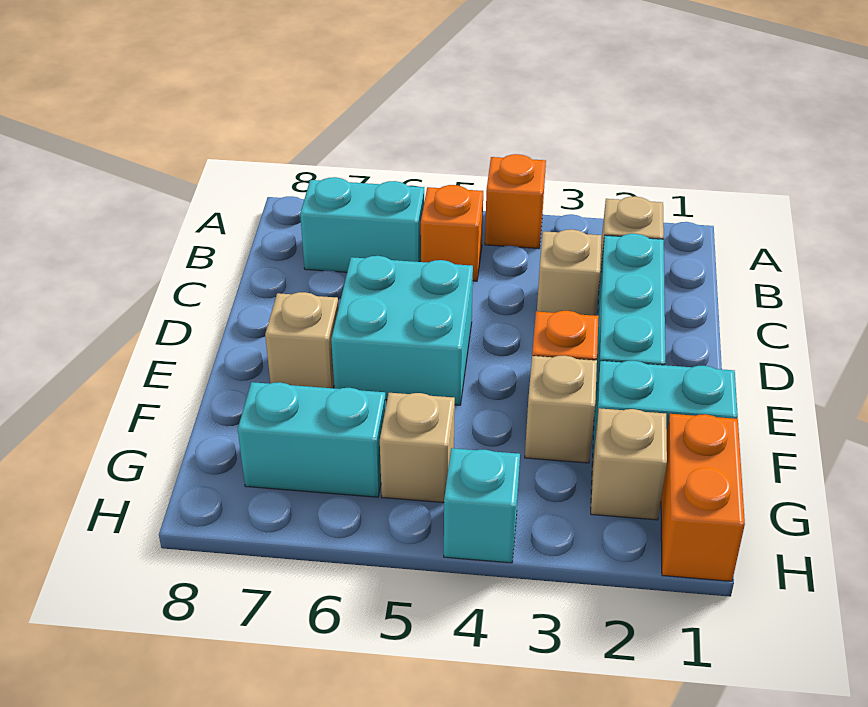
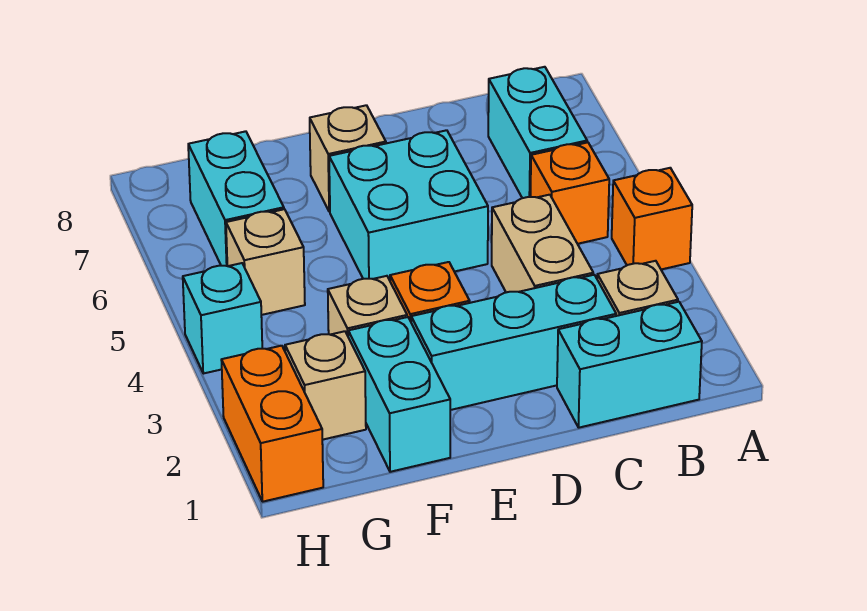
none -> cyan 1x2 brick [557,302,702,428]
tan 1x1 brick [537,229,601,316] -> tan 1x2 brick [492,195,593,292]
orange 1x2 brick [661,414,745,581] -> orange 1x2 brick turned to [221,346,323,502]

